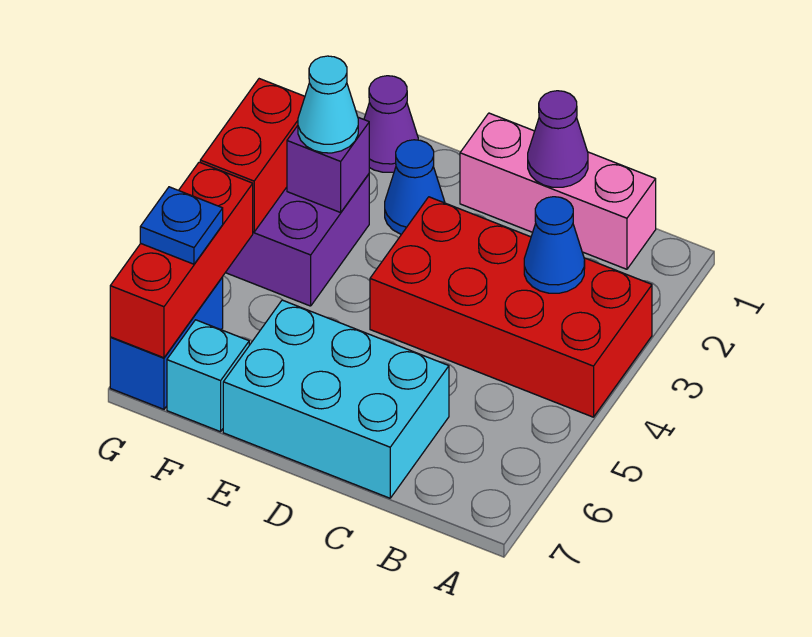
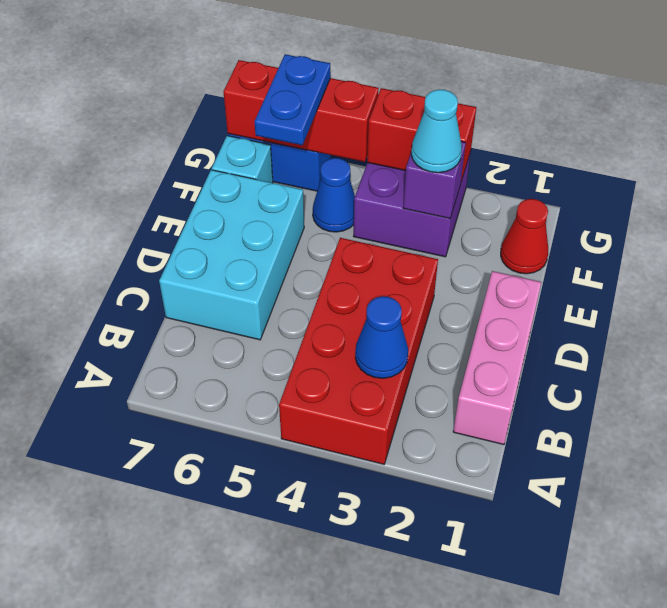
purple 1x1 cone [528,91,588,187] -> none
blue 1x1 cone [385,140,445,234] -> blue 1x1 cone moved to [313,158,355,232]
purple 1x1 cone [364,76,418,172] -> red 1x1 cone [501,199,548,274]
blue 1x1 plate [140,187,223,264] -> blue 1x2 plate [254,54,331,145]

